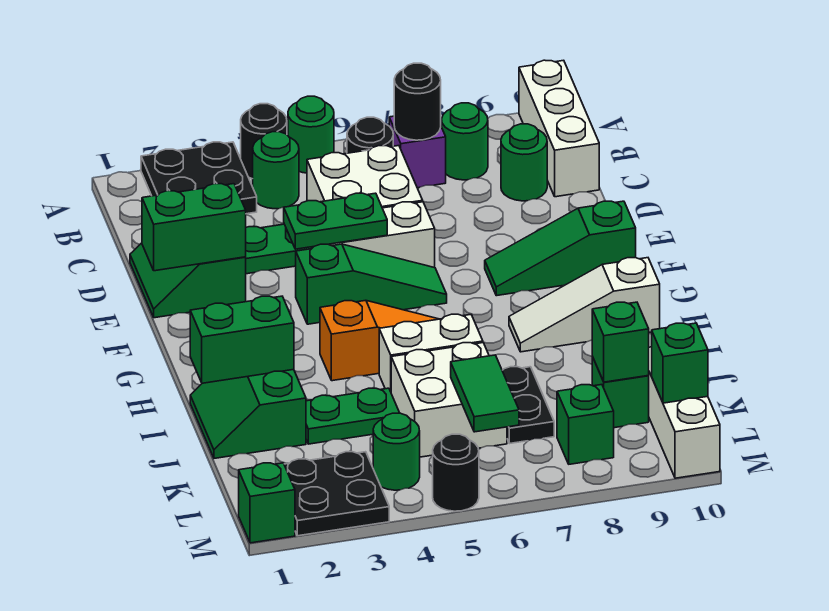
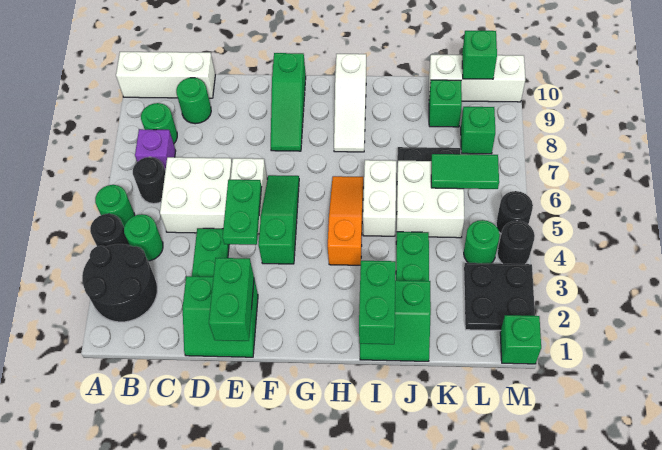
black 2x2 plate [141,142,257,214] -> black 2x2 round brick [82,244,157,322]
black 1x1 round brick [394,63,441,140] -> black 1x1 round brick moved to [497,221,535,264]
green 1x1 brick [592,302,649,382] -> none

